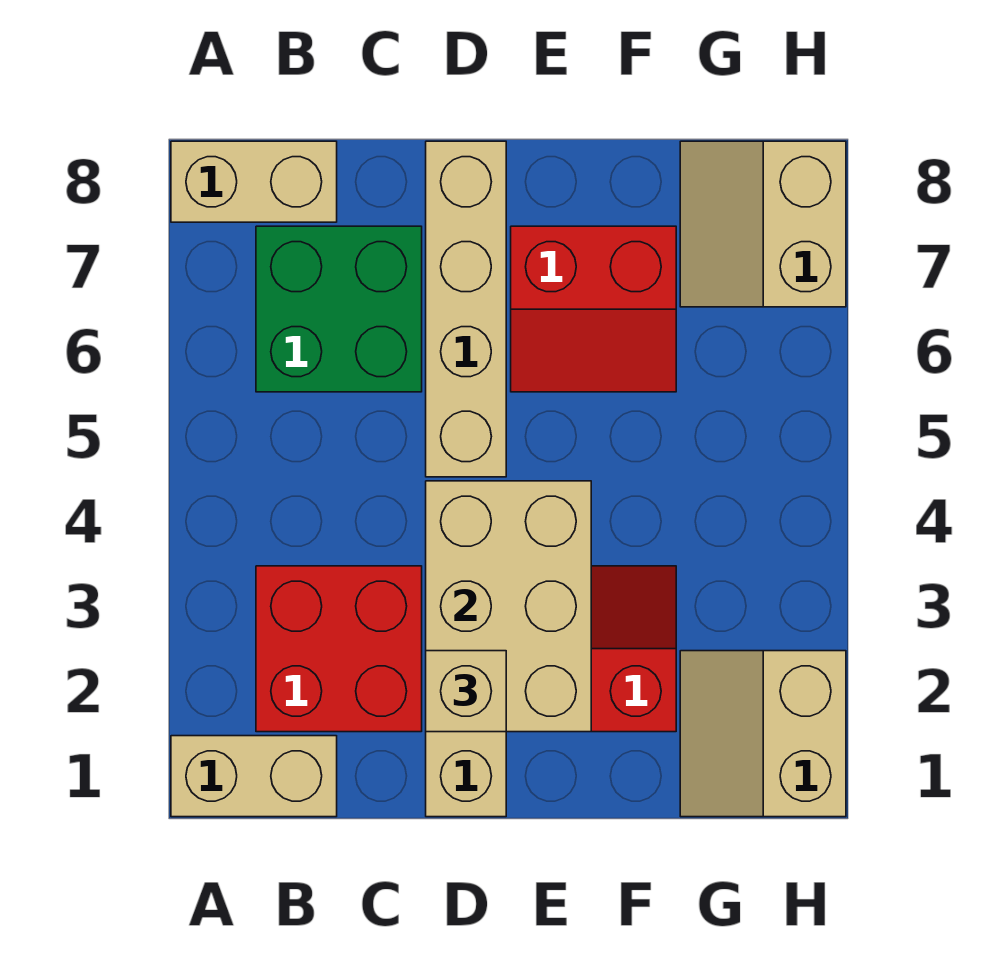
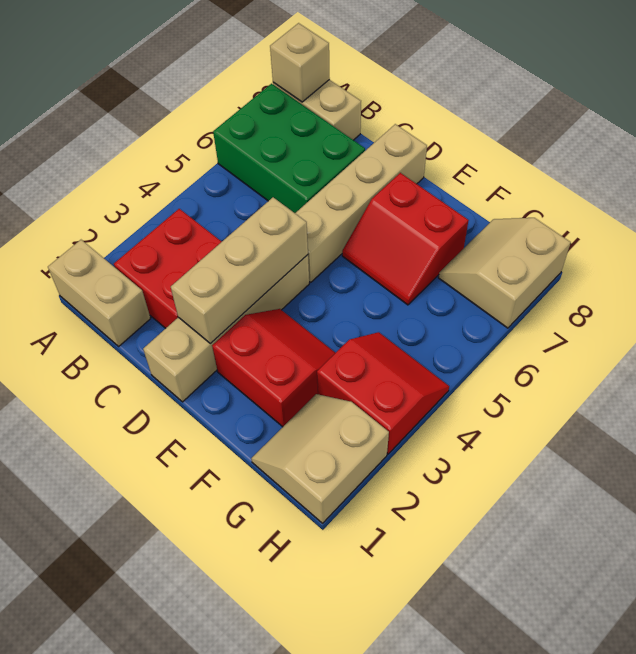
green 2x2 brick [256,226,422,392] -> green 2x3 brick [213,84,365,213]
tan 2x3 brick [426,481,591,732] -> tan 1x3 brick [171,197,308,344]
tan 1x1 brick [426,651,506,732] -> tan 1x1 brick moved to [270,23,330,102]
none -> red 2x2 slope [317,332,449,454]

